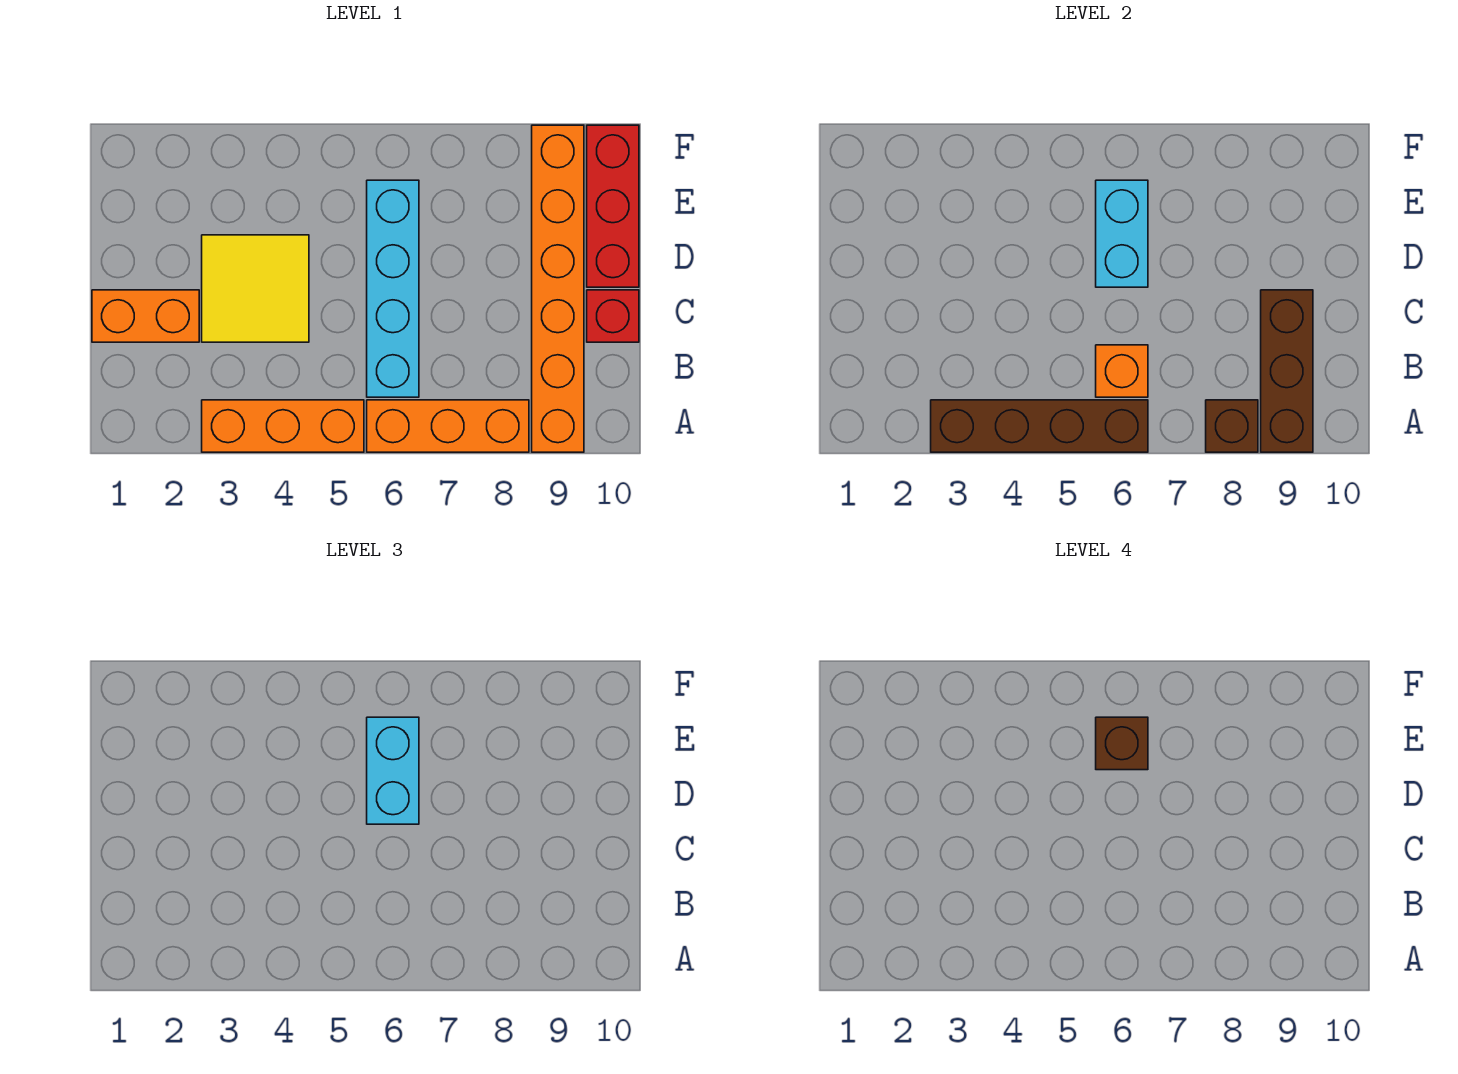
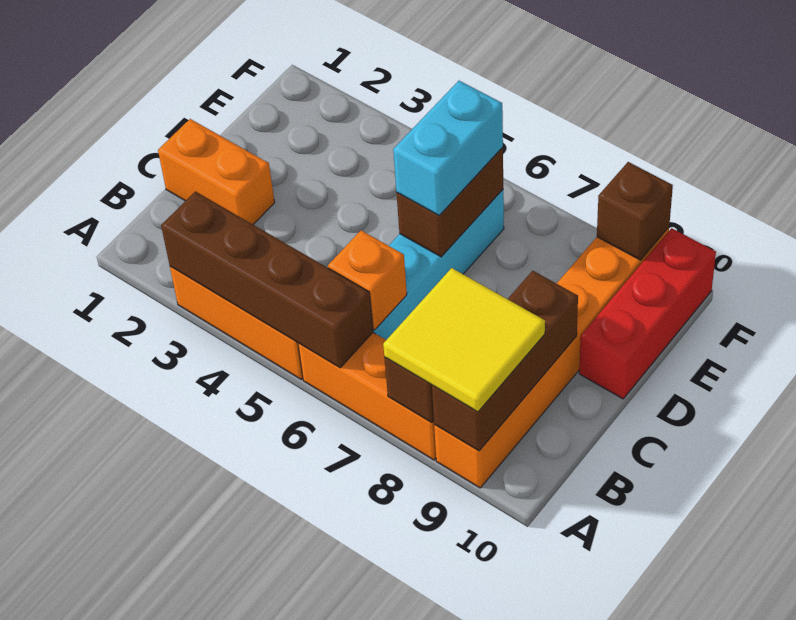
yellow 2x2 tile [202,235,309,342] -> yellow 2x2 tile moved to [383,268,545,412]
red 1x1 brick [587,290,639,342] -> none
cyan 1x2 brick [1096,180,1148,287] -> brown 1x2 brick [397,147,503,257]
brown 1x1 brick [1096,717,1148,770] -> brown 1x1 brick moved to [597,162,673,260]

